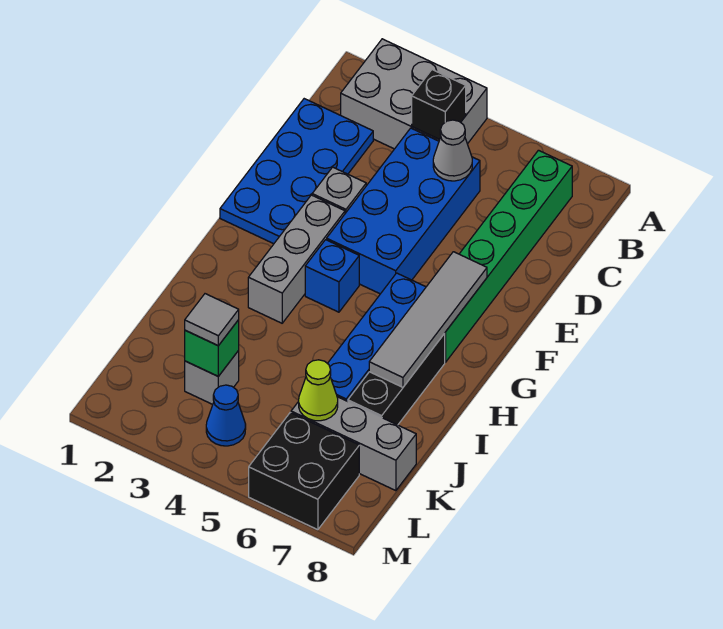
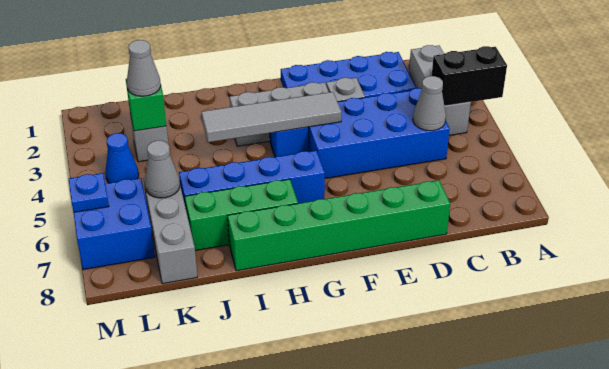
grey 2x3 brick [341,39,487,149] -> grey 1x3 brick [409,45,471,135]
black 1x1 brick [412,70,466,140] -> black 1x2 brick [432,46,507,106]
green 1x6 brick [444,150,572,362] -> green 1x6 brick moved to [228,180,450,271]
grey 1x4 tile [369,252,487,387] -> grey 1x4 tile moved to [202,92,341,142]
black 1x3 brick [348,334,445,425] -> green 1x3 brick [185,179,298,251]
grey 1x1 tile [185,294,239,346] -> grey 1x1 cone [127,40,161,96]
lime 1x1 cone [299,360,338,421] -> grey 1x1 cone [145,141,180,198]
black 2x2 brick [249,413,359,530] -> blue 2x2 brick [74,178,155,270]
none -> blue 1x1 plate [69,173,109,212]

